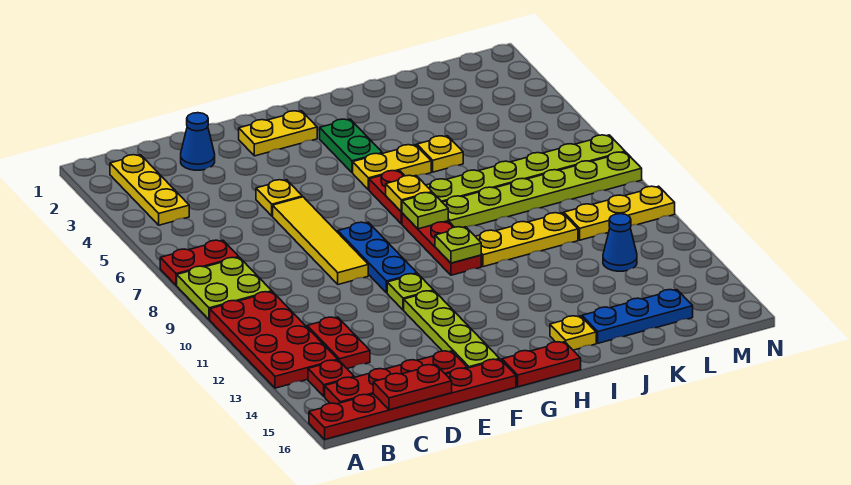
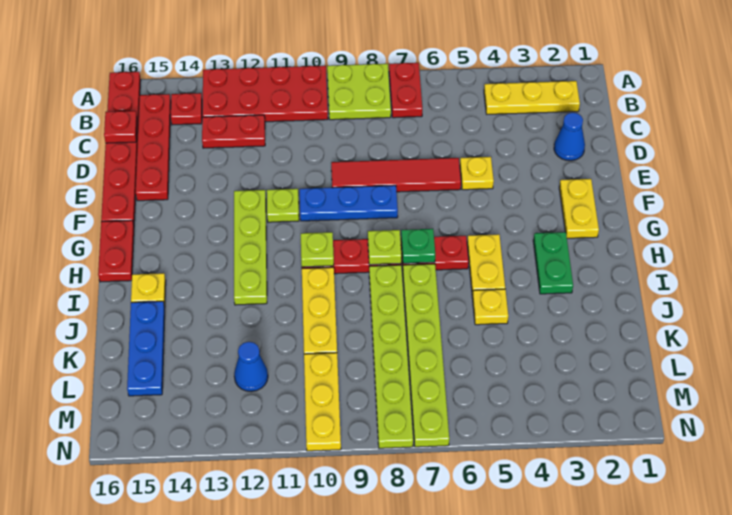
red 1x2 plate [373,365,452,410] -> red 1x1 plate [104,111,137,143]
yellow 1x4 tile [273,197,368,285] -> red 1x4 tile [331,158,461,192]
lime 1x4 plate [404,291,500,368] -> lime 1x4 plate turned to [234,190,267,305]
green 1x2 plate [320,119,382,173] -> green 1x2 plate turned to [533,232,573,294]
yellow 1x1 plate [386,175,432,212] -> green 1x1 plate [401,229,435,263]

